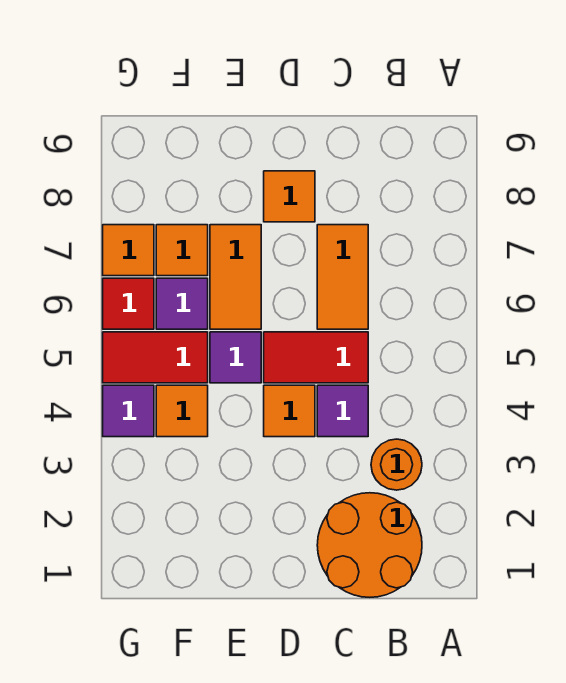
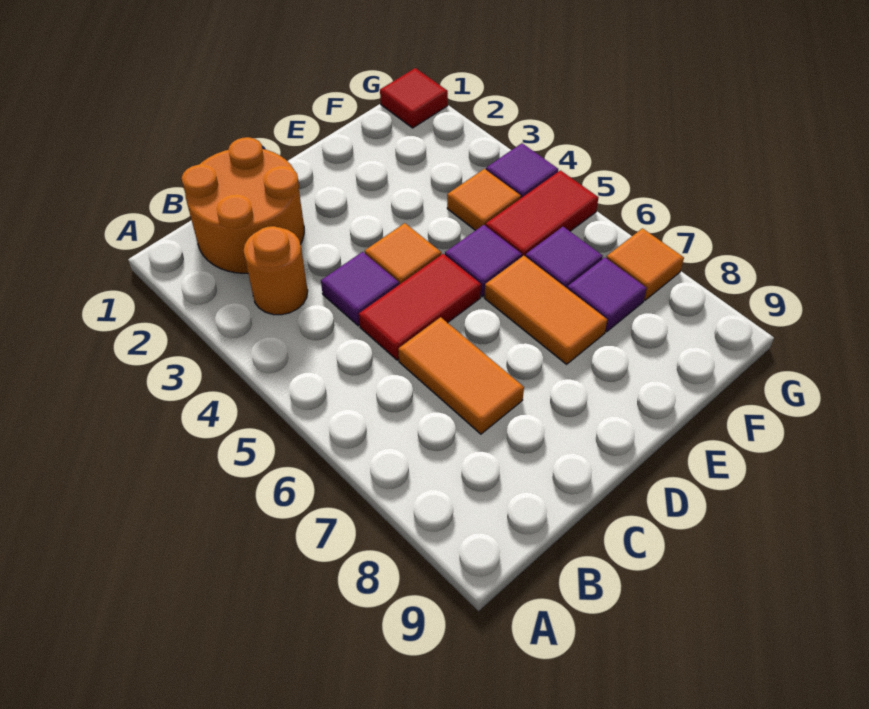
orange 1x1 tile [264,171,315,222] -> none
orange 1x1 tile [156,225,208,276] -> purple 1x1 tile [567,258,646,332]
red 1x1 tile [103,278,154,329] -> red 1x1 tile moved to [380,68,448,128]

